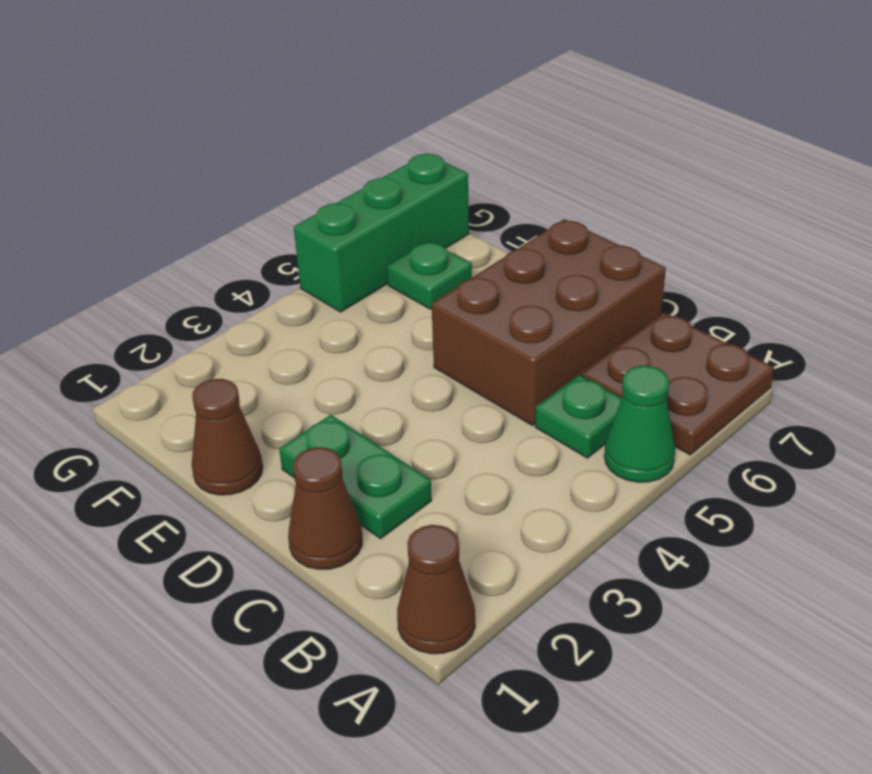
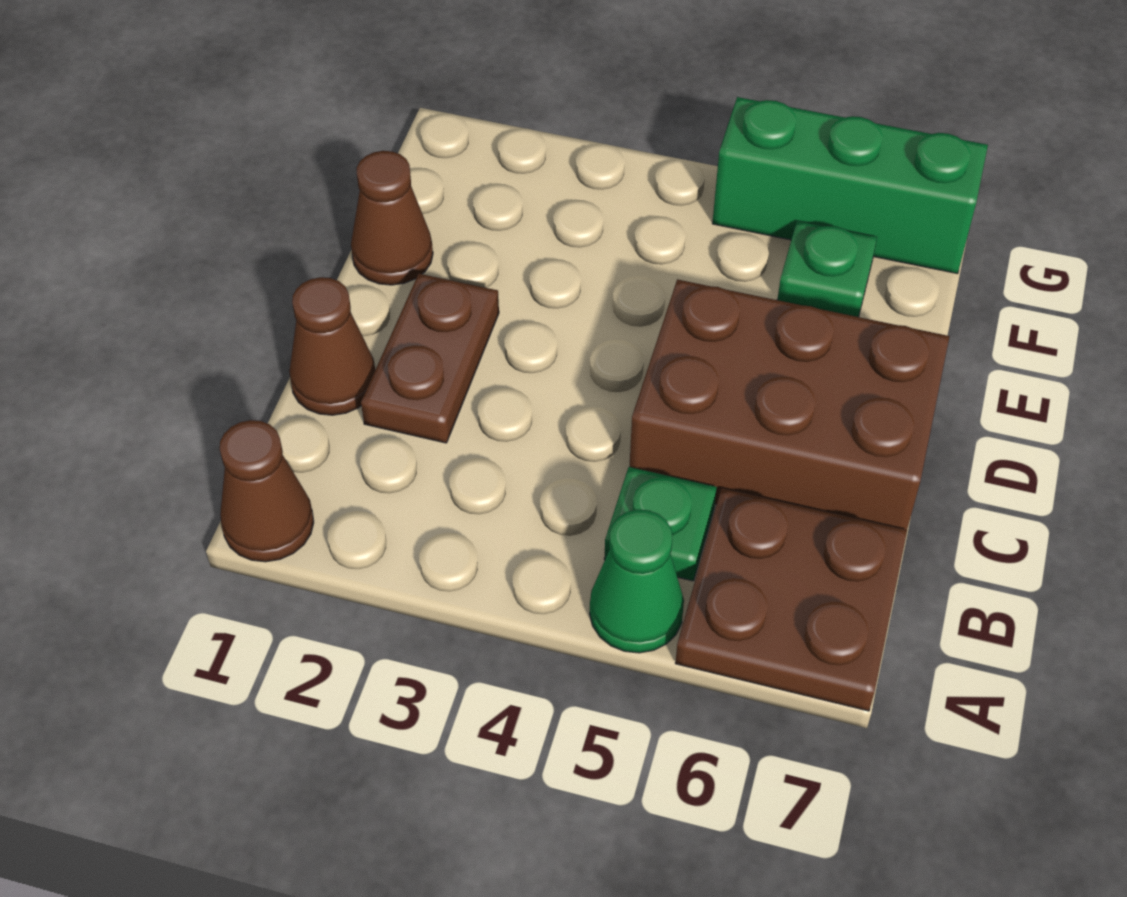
green 1x2 plate [279,415,432,539] -> brown 1x2 plate [361,274,499,443]

